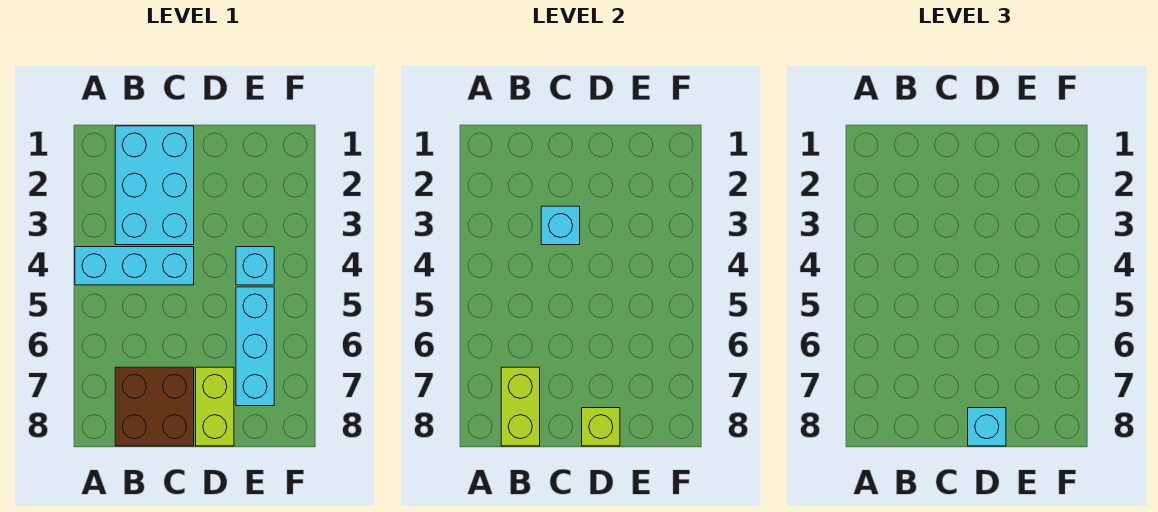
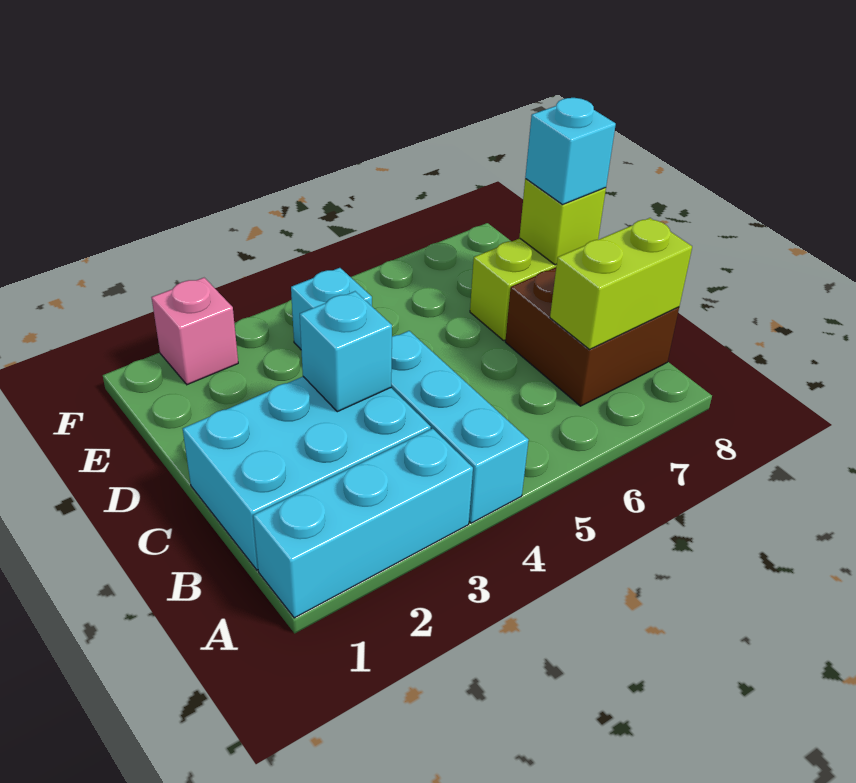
cyan 1x3 brick [236,287,274,406] -> cyan 1x3 brick moved to [253,429,473,618]
none -> pink 1x1 brick [152,278,238,385]

